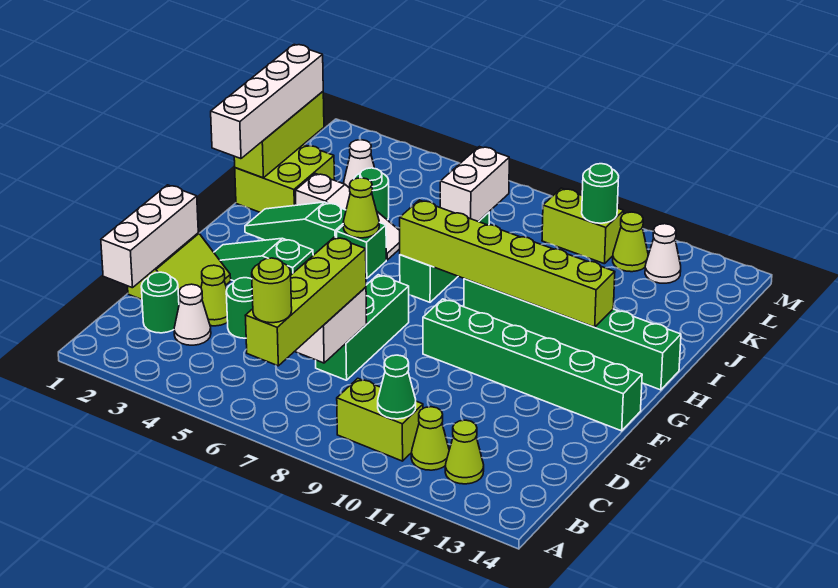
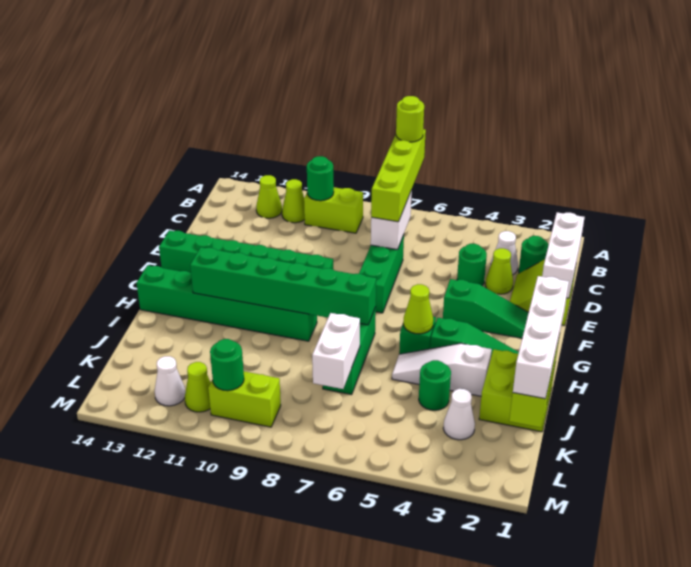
green 1x1 cone [378,355,416,419] -> green 1x1 round brick [307,156,334,201]
lime 1x6 brick [400,200,615,327] -> green 1x6 brick [190,247,376,325]

